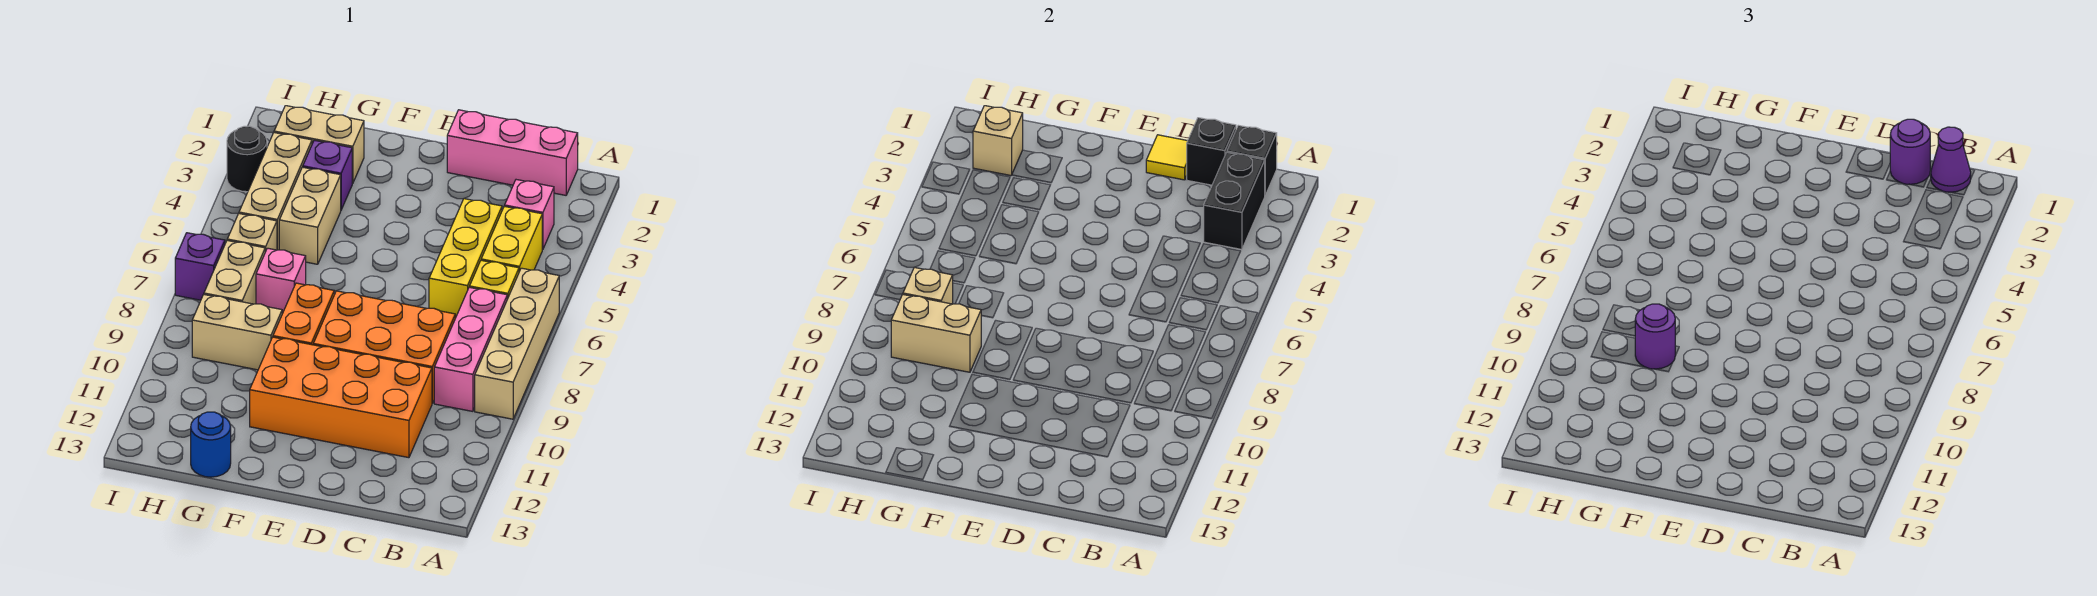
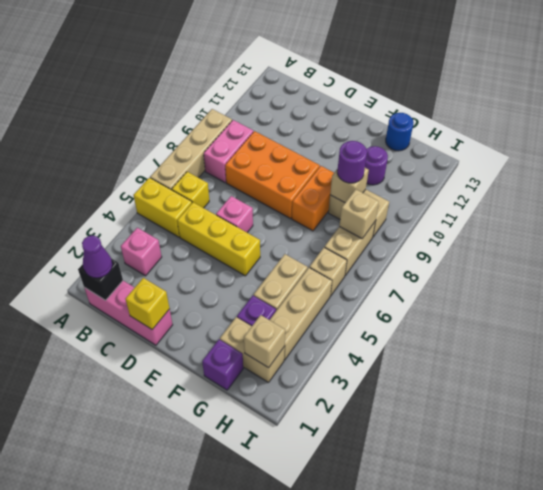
black 1x2 brick [1204,153,1265,250] -> none
yellow 1x2 brick [481,206,542,272] -> yellow 1x2 brick turned to [133,178,192,237]
pink 1x3 brick [434,287,507,411] -> pink 1x2 brick [204,120,253,182]
black 1x1 brick [1187,118,1236,185] -> none
purple 1x1 round brick [1890,119,1930,184] -> purple 1x1 round brick moved to [365,146,388,185]
yellow 1x3 brick [429,199,502,318] -> yellow 1x3 brick turned to [177,202,260,276]
orange 2x4 brick [250,337,432,458] -> none
yellow 1x1 tile [1146,135,1187,180] -> yellow 1x1 brick [125,278,170,330]
pink 1x1 brick [256,248,306,313] -> pink 1x1 brick moved to [216,196,253,233]
tan 1x2 brick [891,295,982,372] -> tan 1x1 brick [330,168,369,203]
black 1x1 round brick [227,126,267,192] -> none
purple 1x1 brick [175,233,225,300] -> purple 1x1 brick moved to [202,339,243,390]

